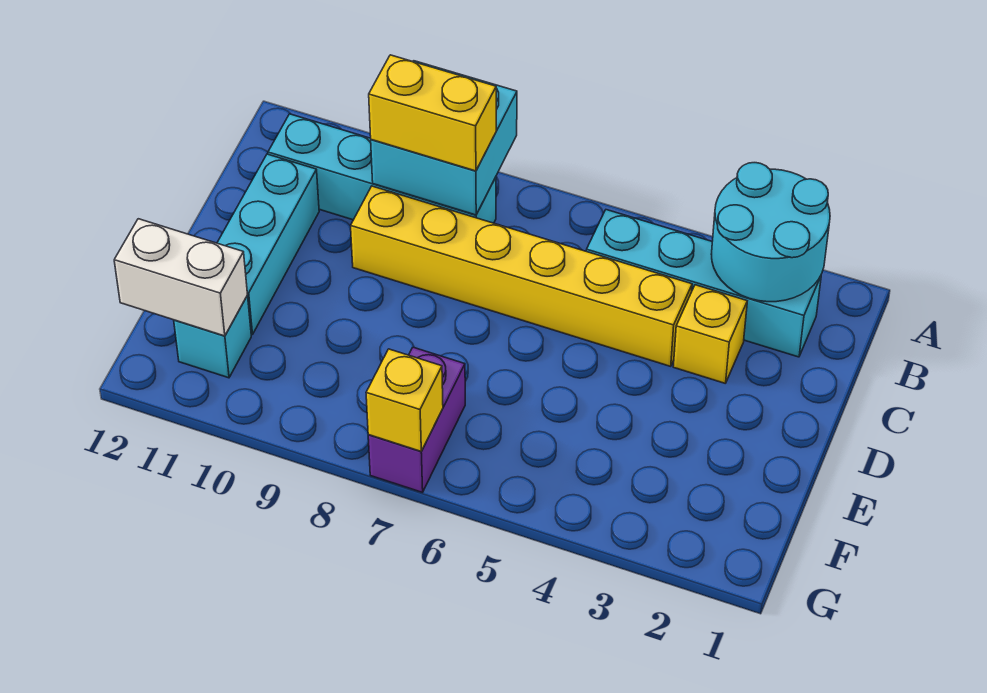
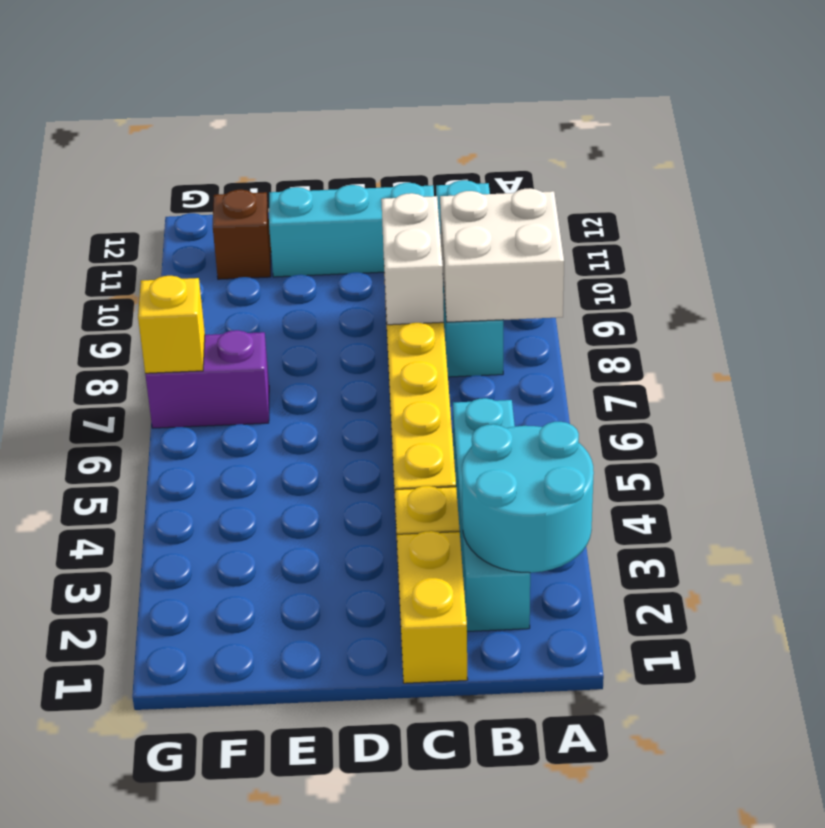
cyan 2x2 brick [371,61,517,215] -> white 2x2 brick [440,188,564,322]
yellow 1x2 brick [369,55,496,171] -> yellow 1x2 brick moved to [397,531,468,683]
cyan 1x1 brick [174,296,251,378] -> brown 1x1 brick [213,190,271,279]
white 1x2 brick [114,219,248,336] -> white 1x2 brick moved to [381,193,444,325]

